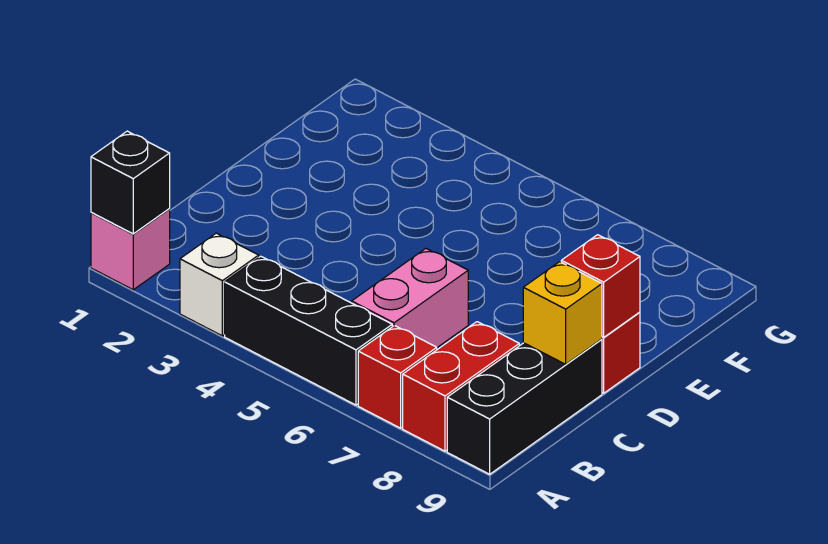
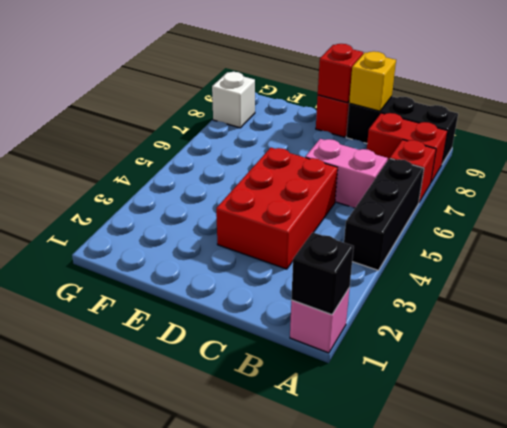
white 1x1 brick [180,233,259,336] -> white 1x1 brick moved to [212,72,255,128]
none -> red 2x3 brick [216,148,338,269]

